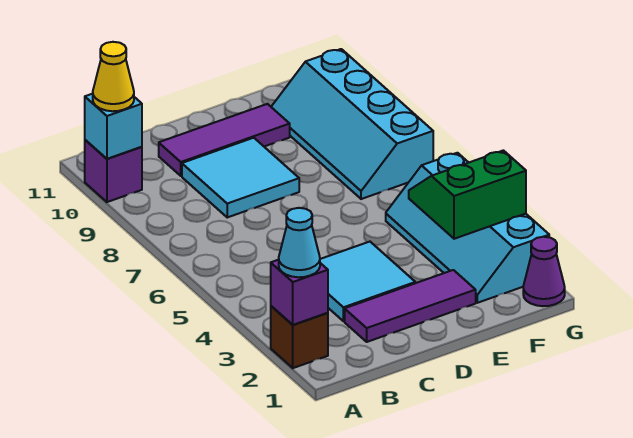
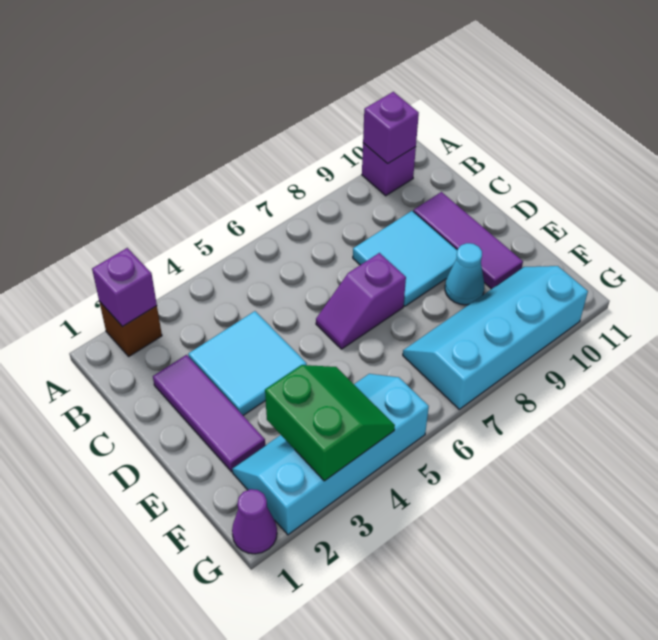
cyan 1x1 cone [279,208,320,277] -> cyan 1x1 cone moved to [445,243,484,305]
cyan 1x1 brick [85,94,142,159] -> purple 1x1 brick [363,92,419,164]
yellow 1x1 cone [93,42,134,111] -> none
none -> purple 1x2 slope [316,253,406,349]

